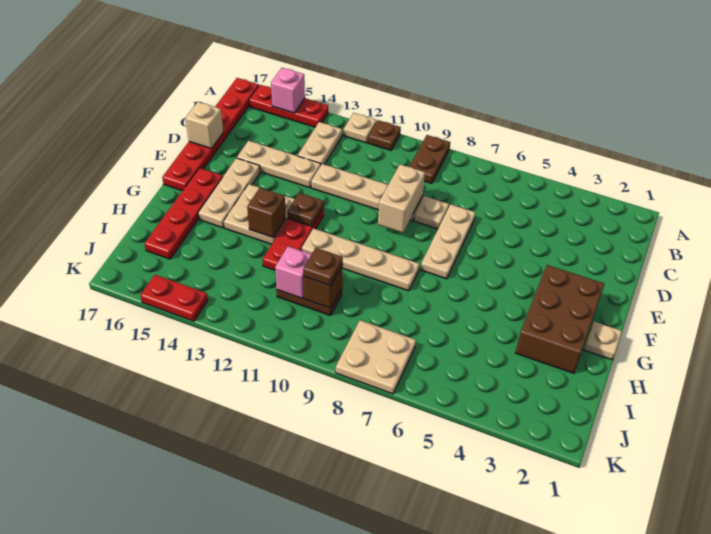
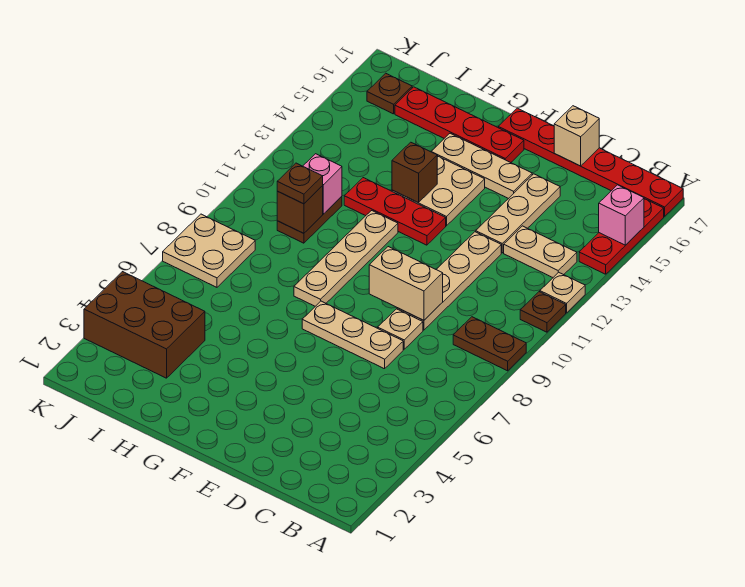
brown 2x3 brick [516,265,604,373] -> brown 2x3 brick moved to [84,272,205,378]
brown 1x1 plate [287,193,324,226] -> brown 1x1 plate moved to [367,73,412,114]
tan 1x1 plate [584,322,622,360] -> none
red 1x2 plate [140,275,208,321] -> none

